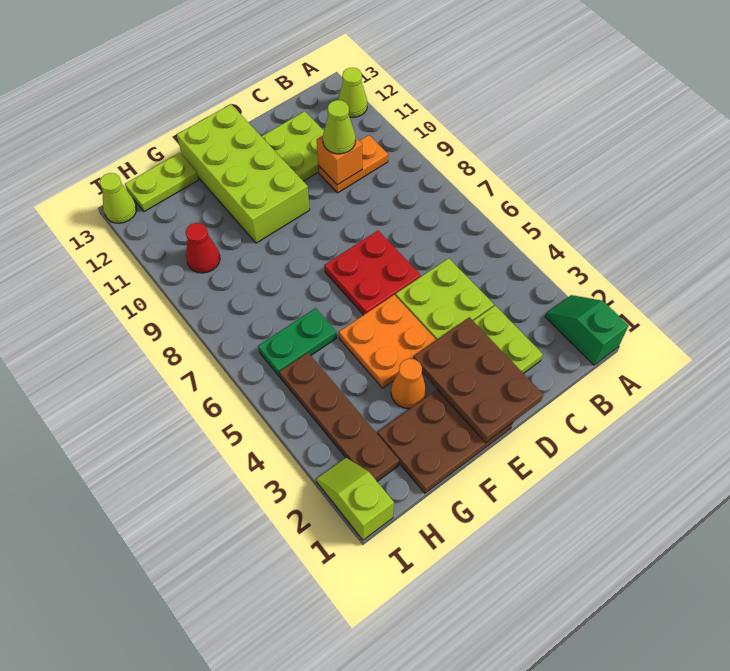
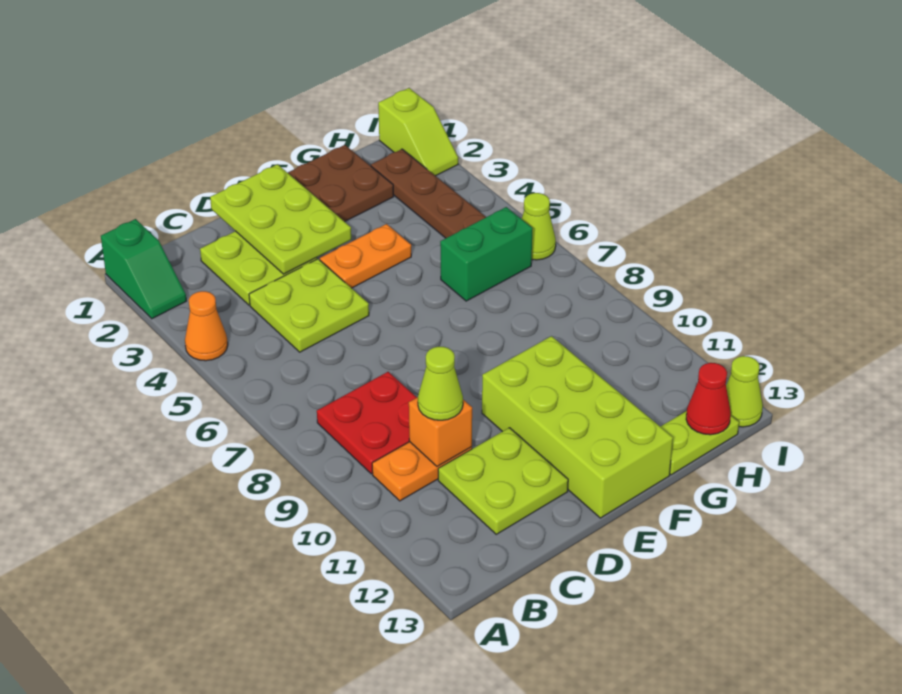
lime 1x1 cone [338,68,367,118] -> lime 1x1 cone moved to [522,193,556,260]
brown 2x3 plate [414,317,543,443] -> lime 2x3 plate [210,164,351,274]
red 2x2 plate [325,231,421,315] -> red 2x2 plate moved to [317,372,417,474]
orange 2x2 plate [339,295,436,388] -> orange 1x2 plate [320,224,411,288]
orange 1x1 cone [391,359,427,409] -> orange 1x1 cone moved to [185,291,228,361]
green 1x2 plate [258,308,337,377] -> green 1x2 brick [440,207,533,301]
red 1x1 cone [186,223,220,273] -> red 1x1 cone moved to [686,363,731,435]

